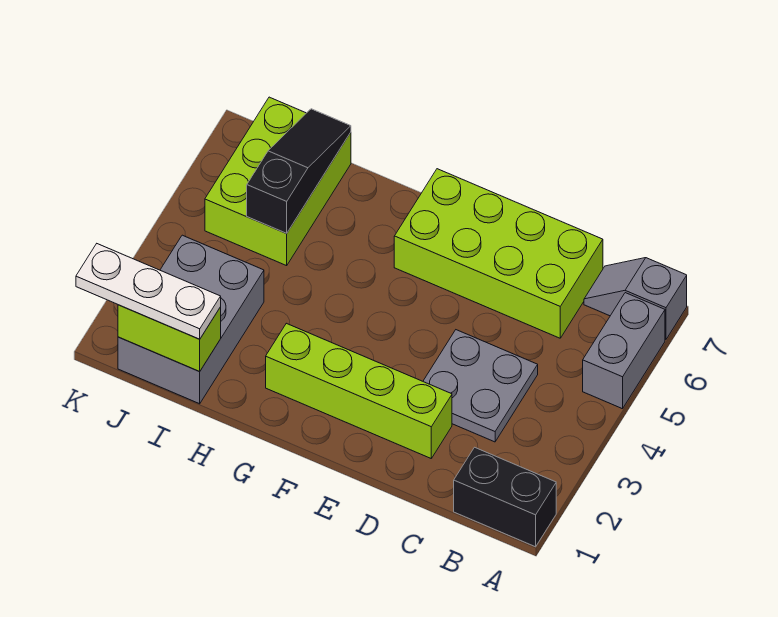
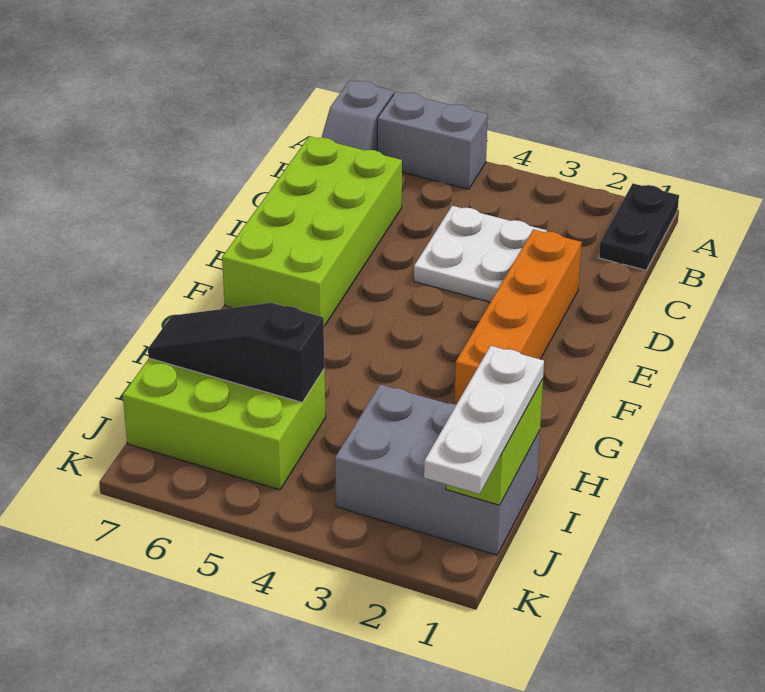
black 1x2 brick [454,447,556,547] -> black 1x2 plate [599,184,679,270]
grey 2x2 plate [423,330,538,442] -> white 2x2 plate [414,206,547,302]
lime 1x4 brick [266,323,452,458] -> orange 1x4 brick [455,229,582,405]

